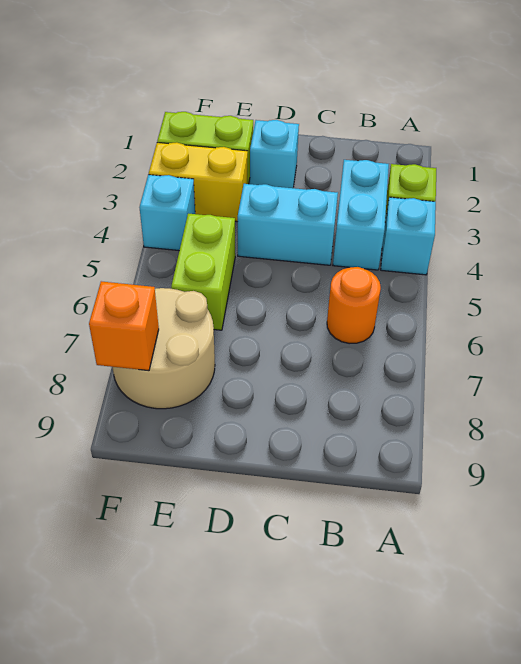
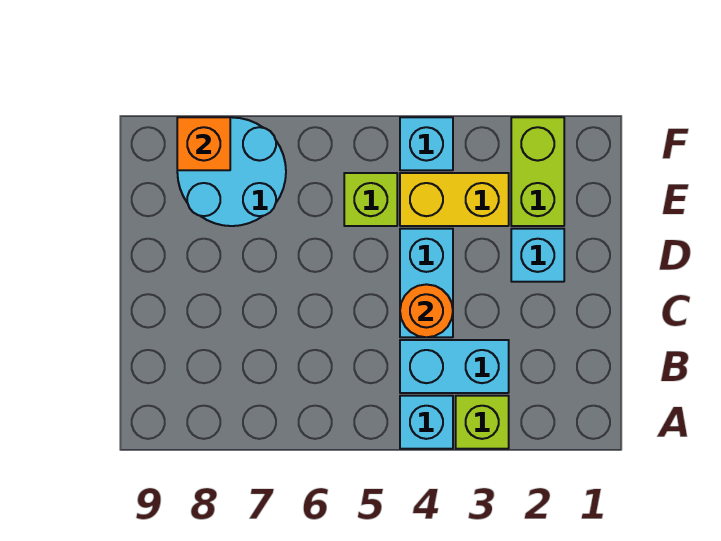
orange 1x1 round brick [327,267,381,344] -> orange 1x1 round brick moved to [400,284,453,337]
yellow 1x2 brick [149,142,248,222] -> yellow 1x2 brick turned to [400,173,509,226]
lime 1x2 brick [171,214,235,330] -> lime 1x1 brick [344,173,397,226]
tan 2x2 round brick [113,288,215,409] -> cyan 2x2 round brick [177,117,286,226]

